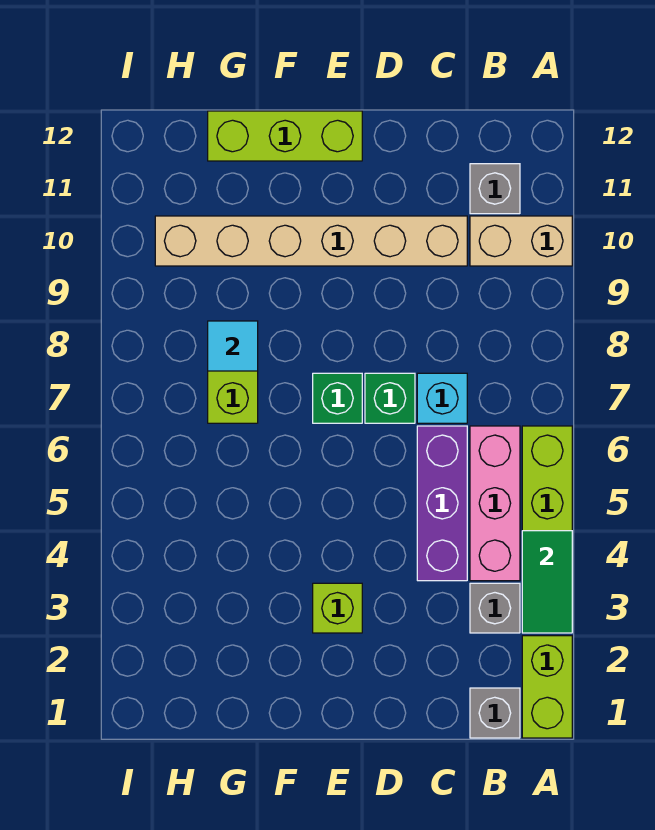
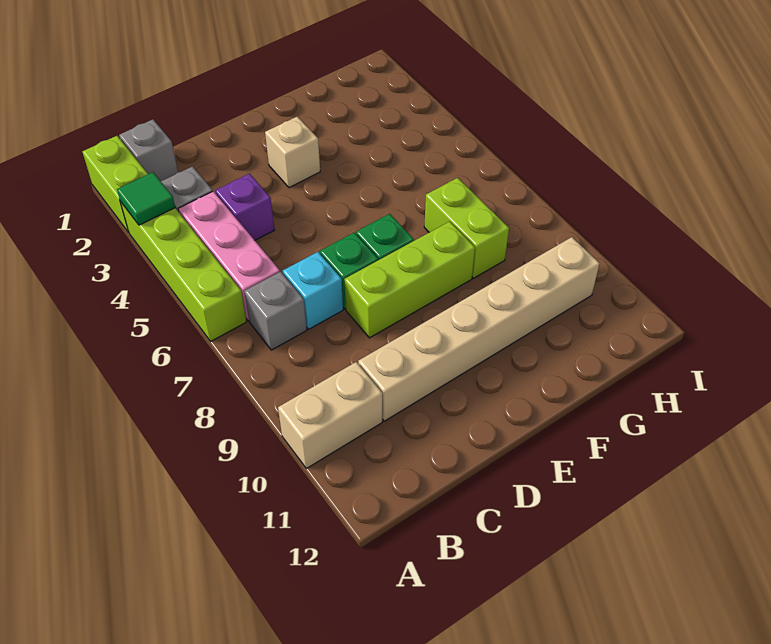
green 1x2 tile [522,531,572,633] -> green 1x1 tile [117,172,175,225]
grey 1x1 brick [470,164,520,214] -> grey 1x1 brick moved to [244,272,307,350]
purple 1x3 brick [417,426,467,581] -> purple 1x1 brick [215,174,274,240]
lime 1x1 brick [313,583,362,633] -> tan 1x1 brick [265,117,320,188]
lime 1x3 brick [208,111,362,161] -> lime 1x3 brick moved to [344,221,475,338]
cyan 1x1 tile [208,321,258,371] -> none

